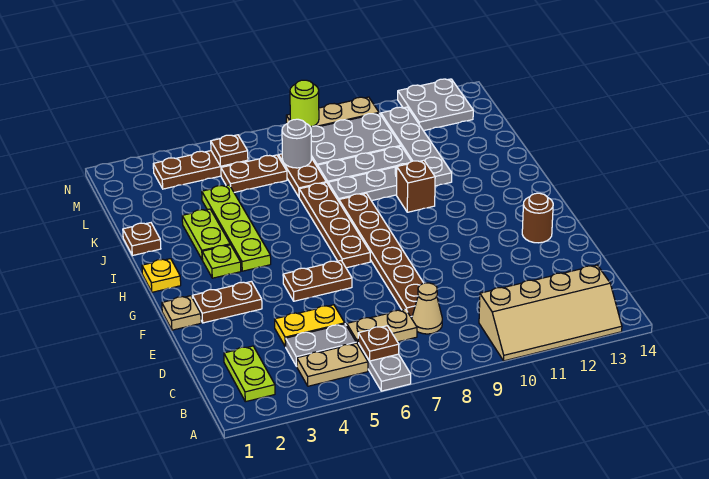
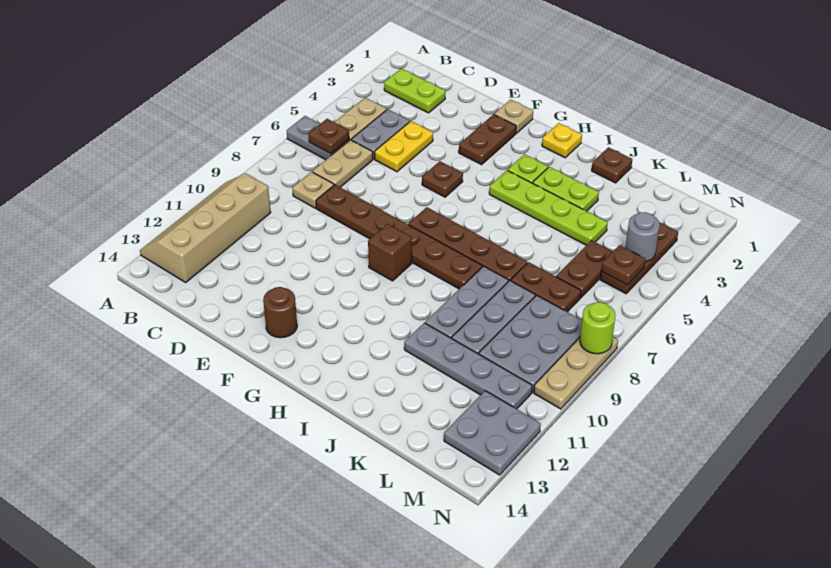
tan 1x1 cone [412,283,442,334] -> tan 1x1 plate [292,172,334,208]
brown 1x2 plate [283,261,352,301] -> brown 1x1 plate [422,161,463,197]
brown 1x1 brick [397,160,435,212] -> brown 1x1 brick moved to [368,224,412,281]
grey 1x1 round brick [282,119,311,168] -> grey 1x1 round brick moved to [625,212,660,262]

